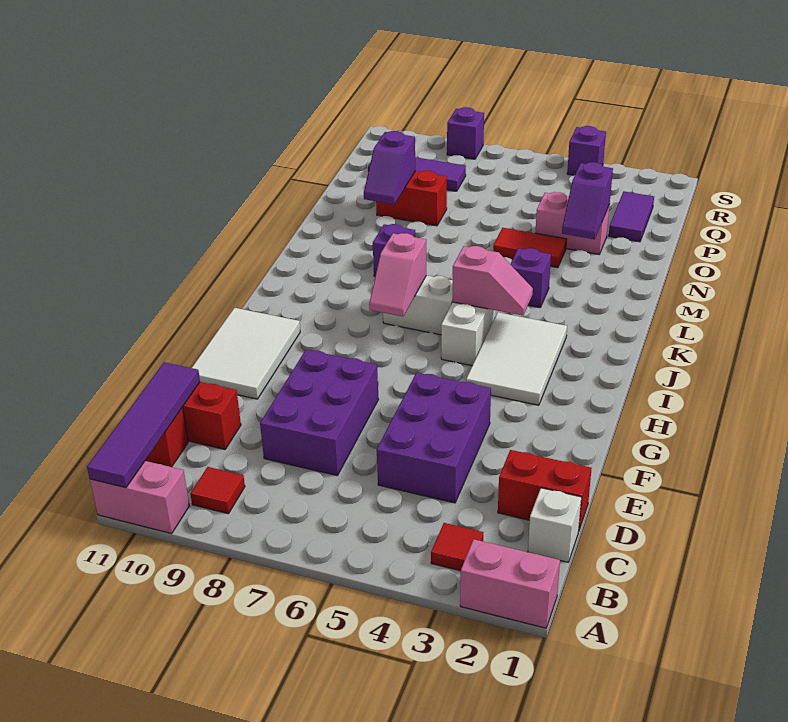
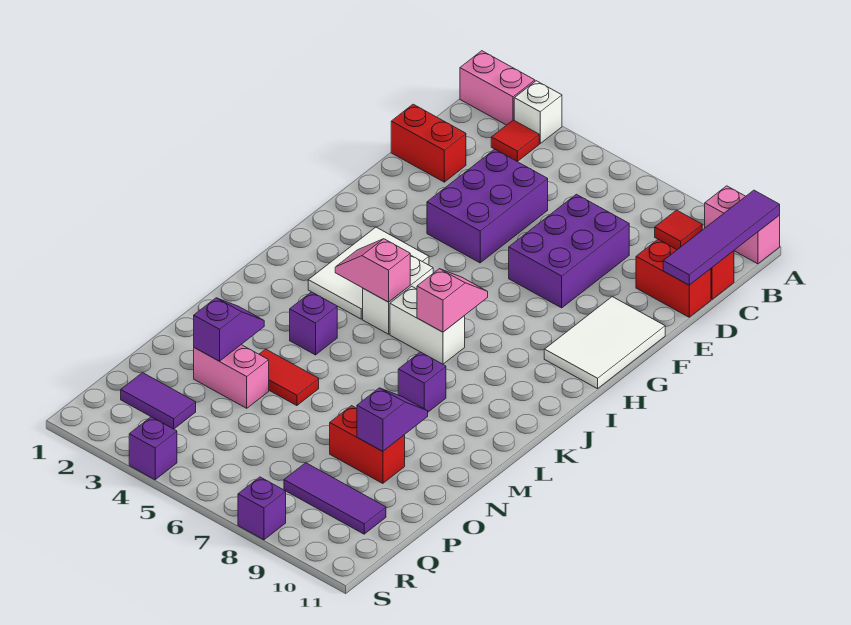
white 1x1 brick [528,488,582,562] -> white 1x1 brick moved to [514,81,562,143]
purple 1x2 tile [609,192,654,242] -> purple 1x2 tile turned to [121,373,196,429]

